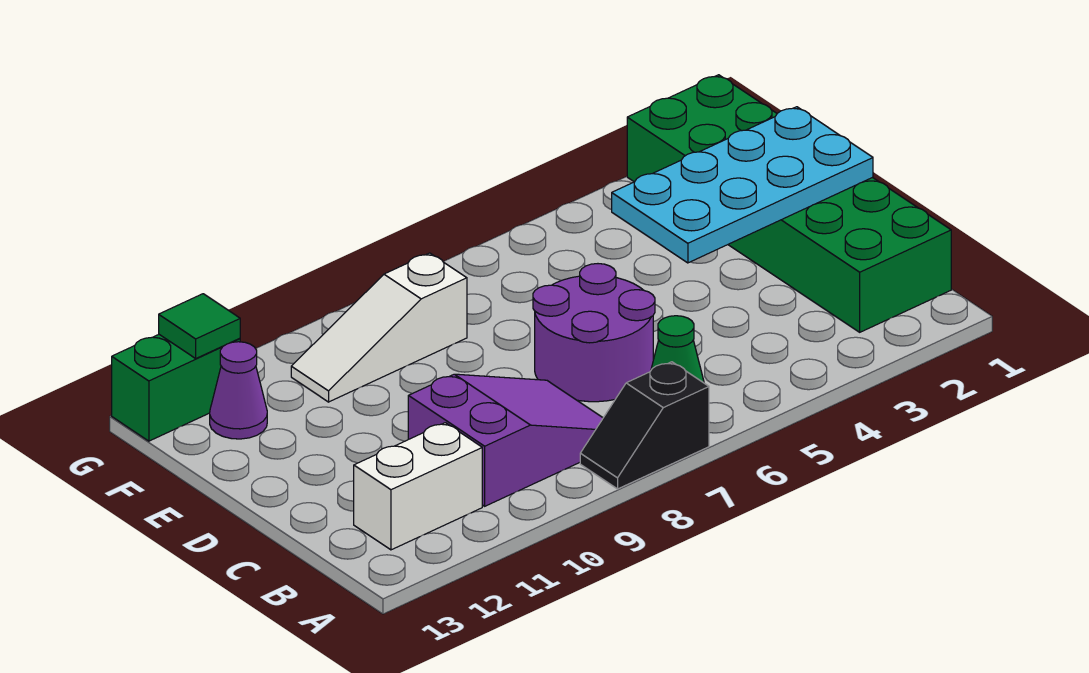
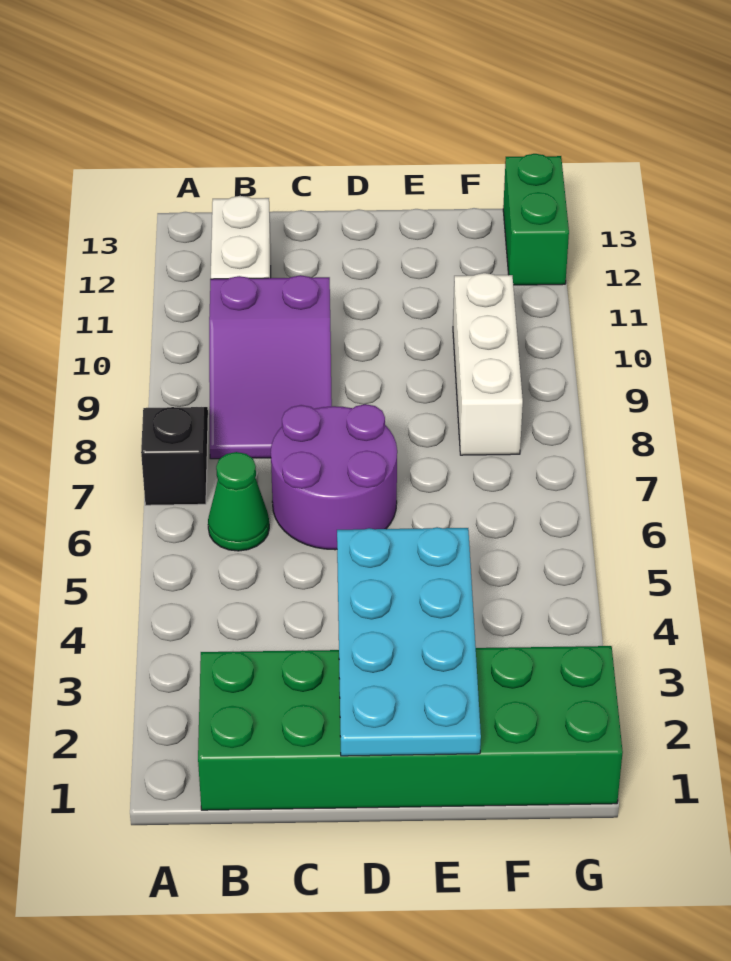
white 1x3 slope [291,253,467,402] -> white 1x3 brick [453,273,523,455]
purple 1x1 cone [210,342,267,439] -> none
green 1x1 tile [159,294,240,358] -> none

